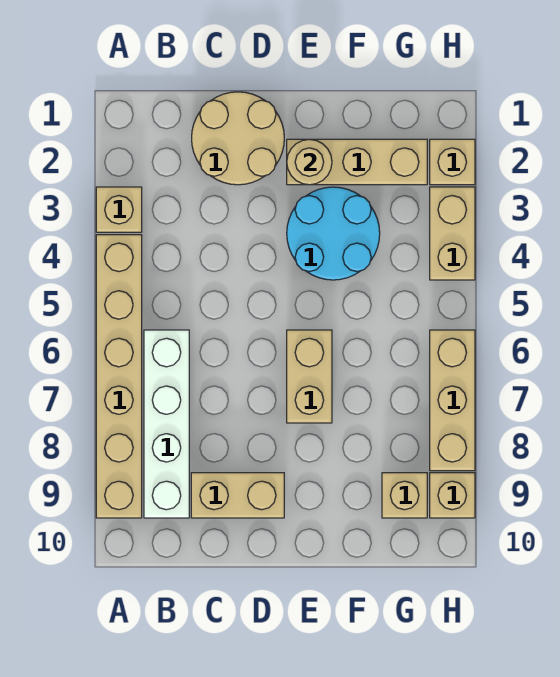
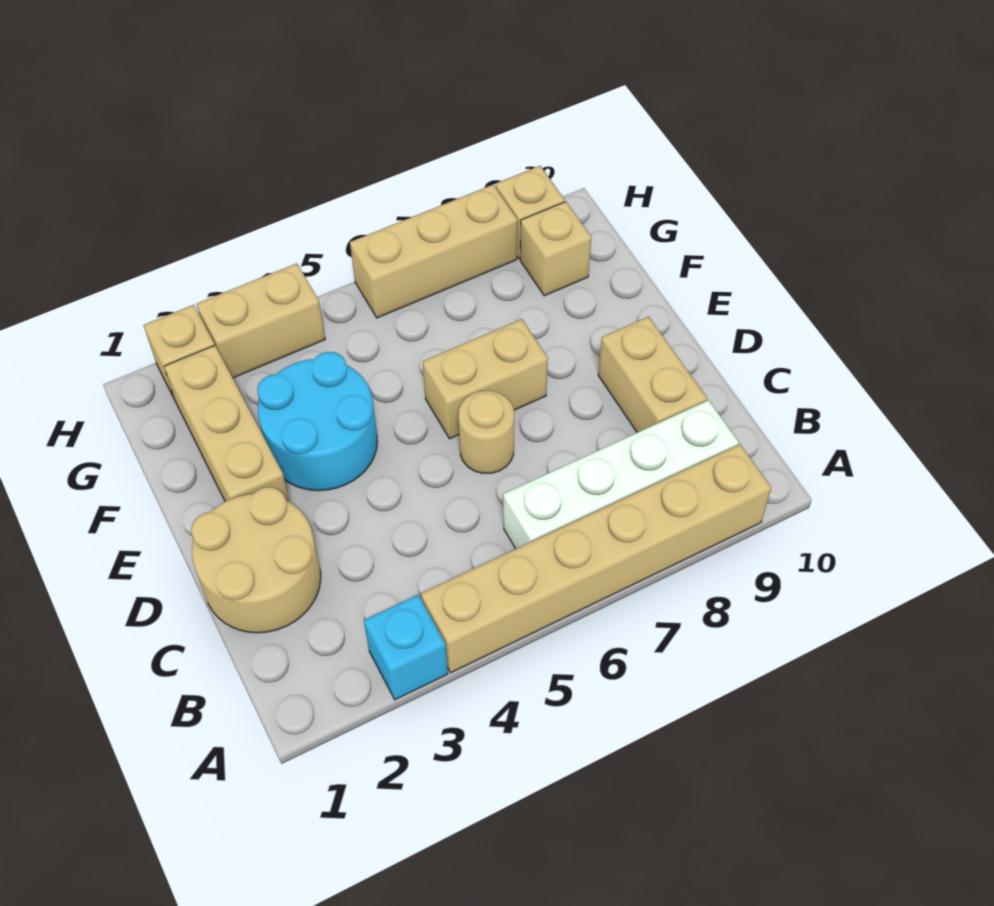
tan 1x1 brick [96,187,142,232] -> cyan 1x1 brick [364,595,448,700]
tan 1x1 round brick [287,139,332,185] -> tan 1x1 round brick moved to [459,391,514,473]

